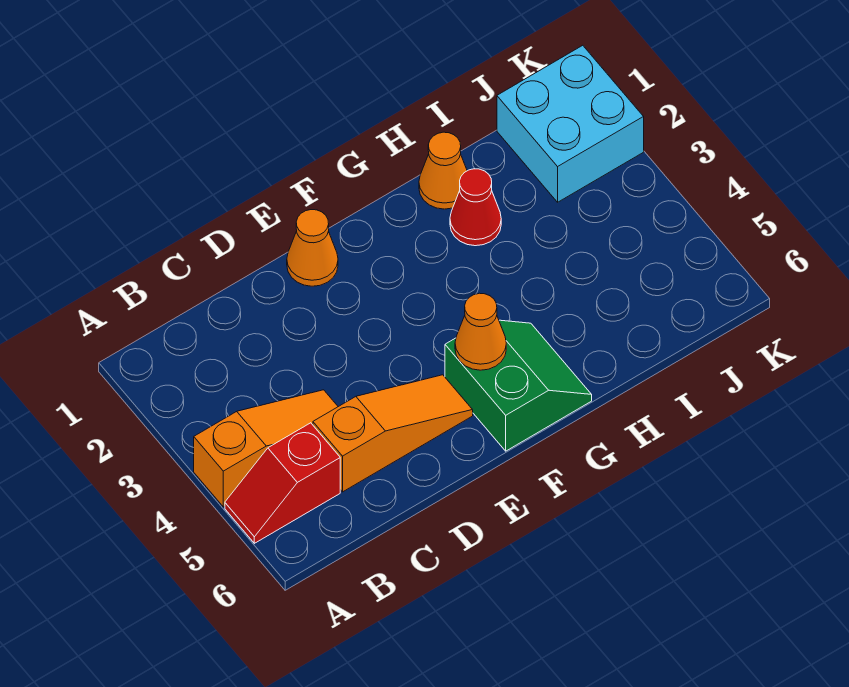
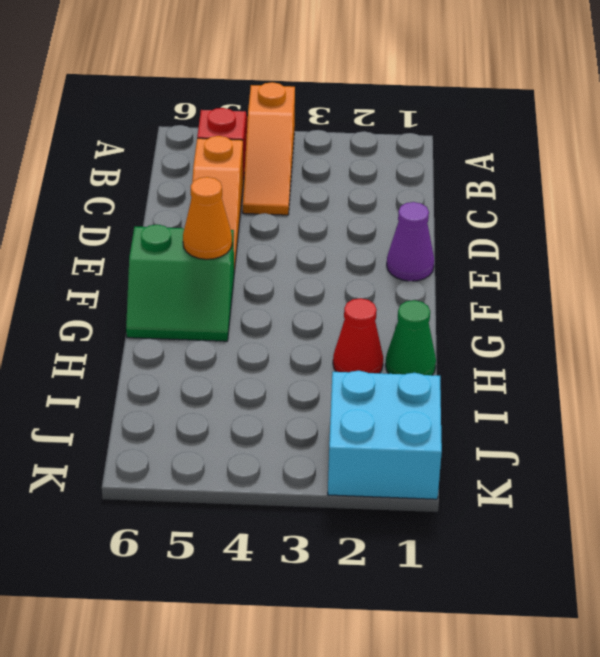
orange 1x1 cone [287,210,338,286] -> purple 1x1 cone [387,202,434,281]
orange 1x1 cone [419,132,467,209] -> green 1x1 cone [385,300,436,375]

